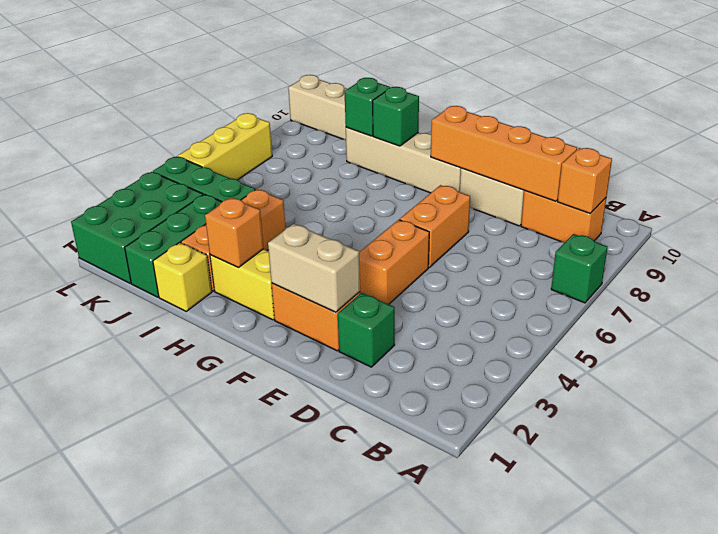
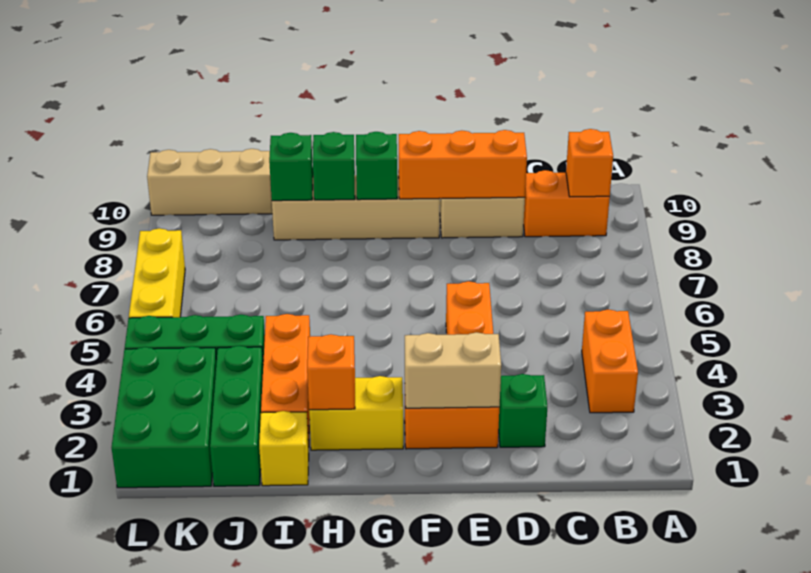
green 1x1 brick [551,234,608,303] -> green 1x1 brick moved to [356,132,397,200]
orange 1x4 brick [431,106,577,201] -> orange 1x3 brick [399,130,527,199]
orange 1x2 brick [400,185,470,267] -> orange 1x2 brick moved to [582,309,638,413]

